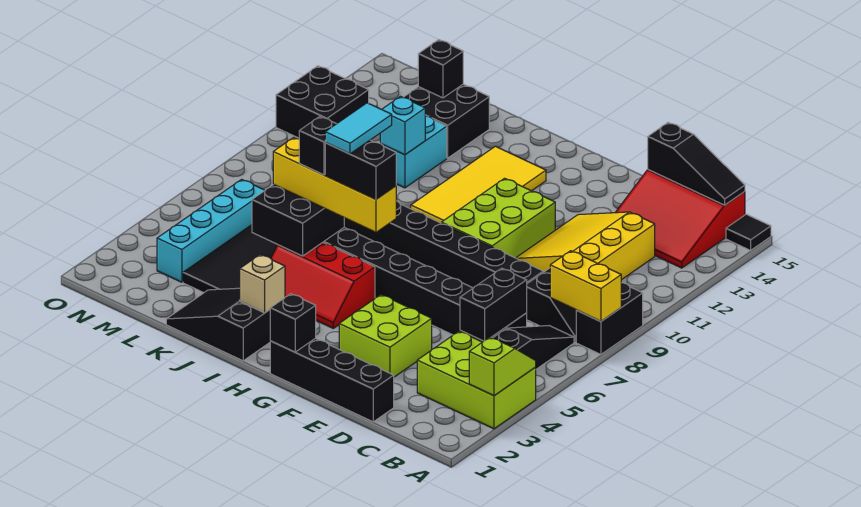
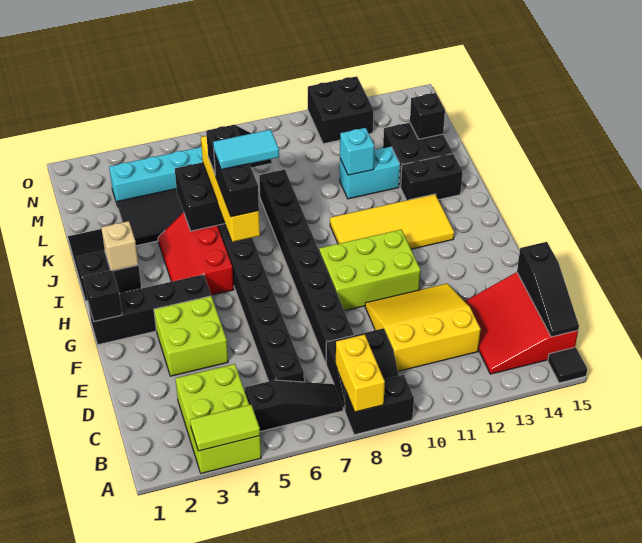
lime 1x2 slope [469,337,536,396] -> lime 1x2 tile [190,405,260,451]
black 1x2 brick [460,268,527,341] -> black 1x2 brick moved to [401,154,462,200]
black 1x4 brick [270,338,394,422] -> black 1x4 brick turned to [88,274,211,345]

